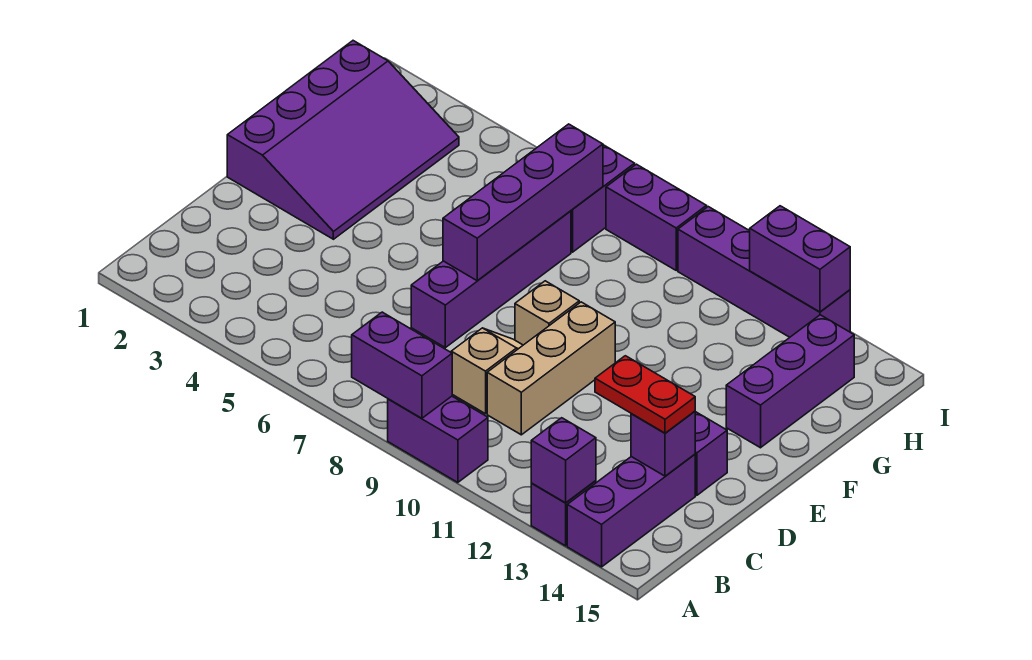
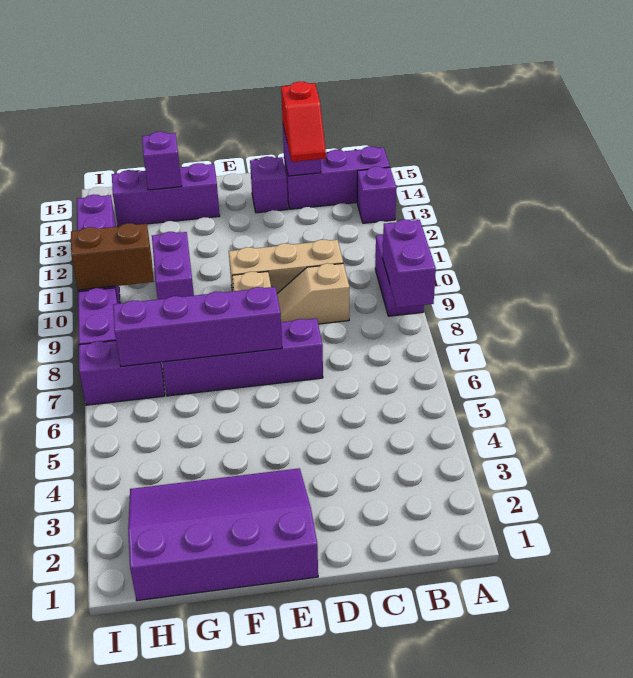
purple 1x1 brick [531,418,596,503] -> purple 1x1 brick moved to [142,132,182,190]
red 1x2 plate [595,356,695,433] -> red 1x2 slope [281,82,326,162]
none -> brown 1x2 brick [71,223,154,290]
purple 1x2 brick [750,206,850,312] -> purple 1x2 brick moved to [152,232,194,299]

